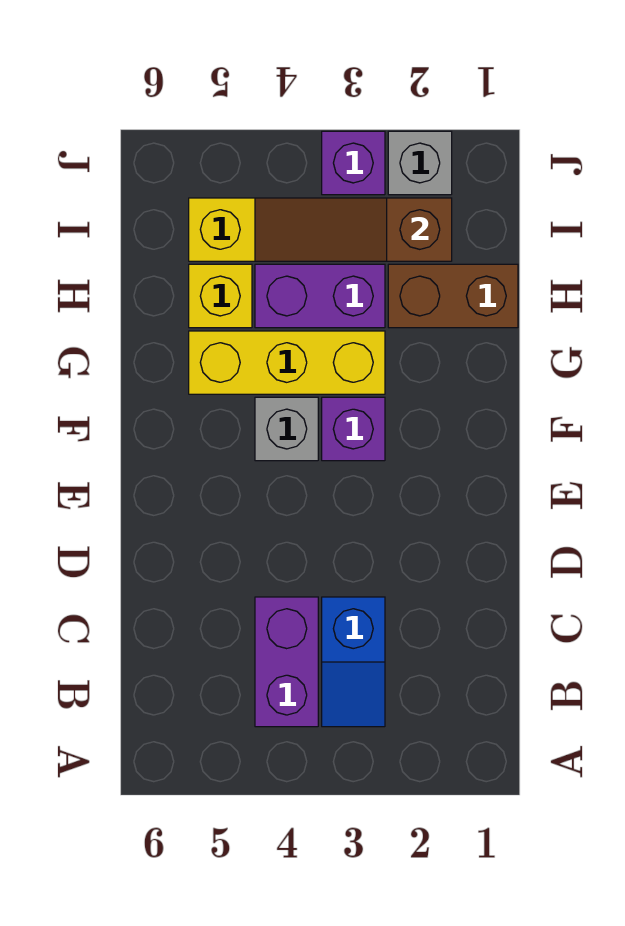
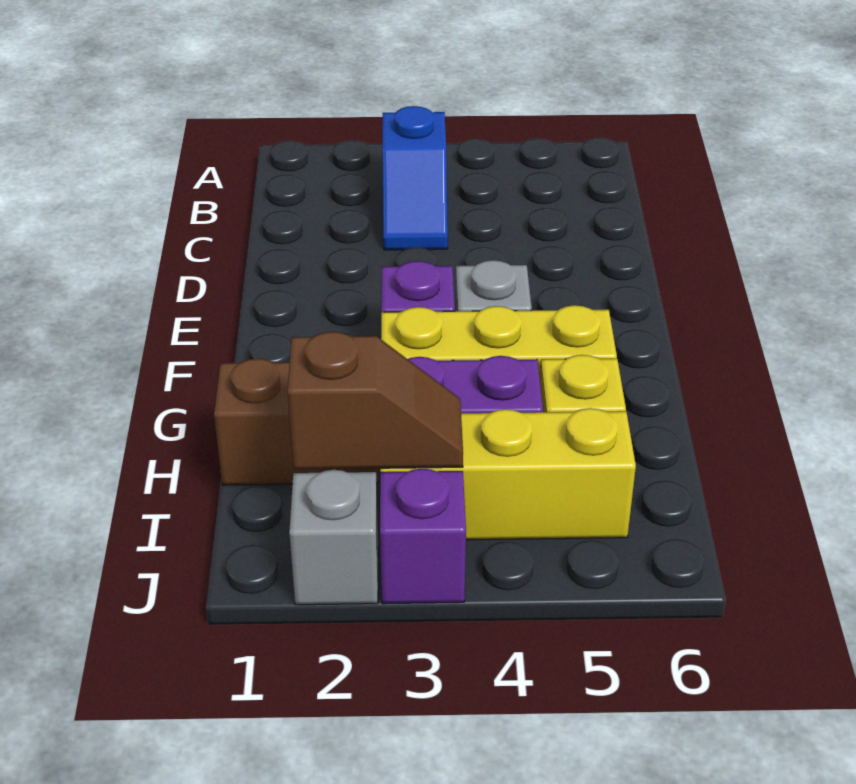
blue 1x2 slope [322,597,385,727] -> blue 1x2 slope turned to [382,106,448,250]
purple 1x2 brick [255,597,318,727] -> none
brown 1x3 slope [255,198,452,261] -> brown 1x2 slope [288,332,463,469]

